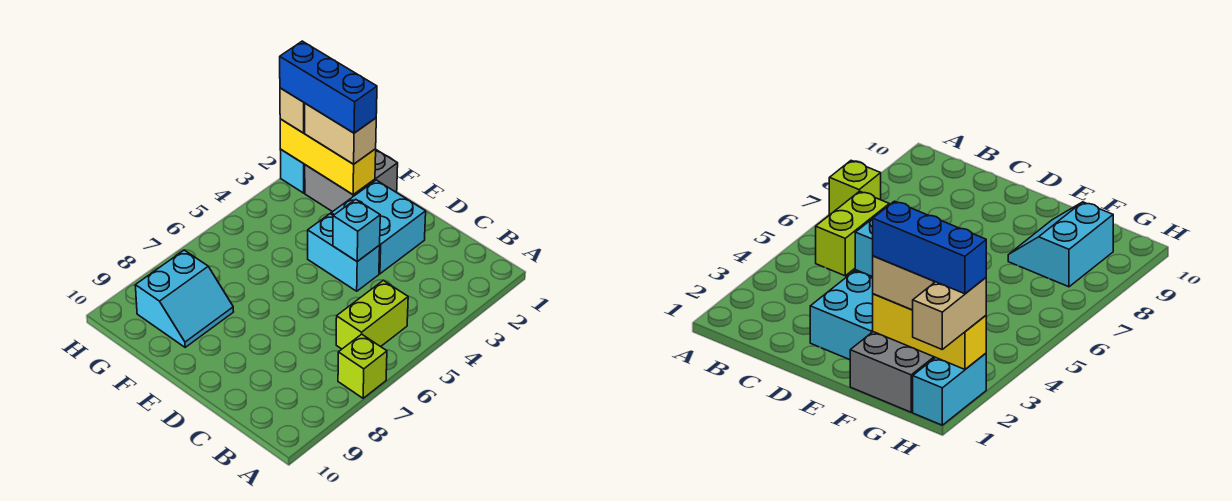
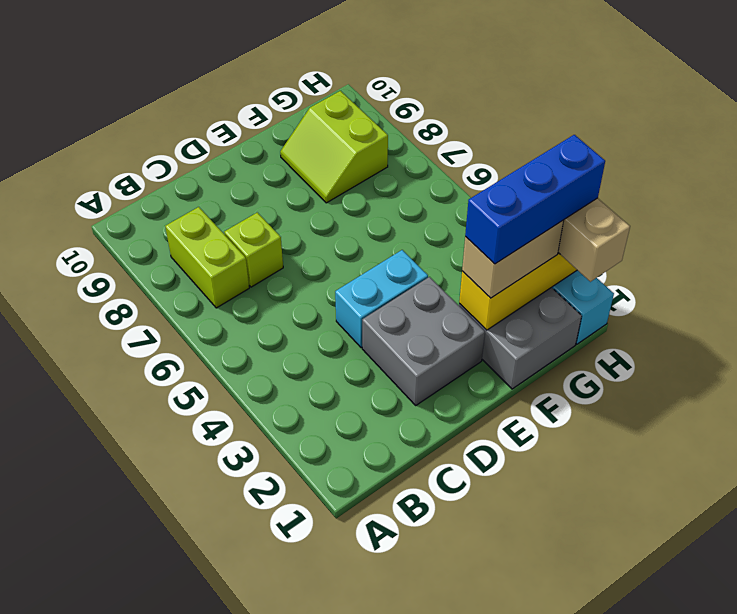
lime 1x1 brick [338,334,387,398] -> lime 1x1 brick moved to [224,212,283,287]
lime 1x2 brick [336,281,408,349] -> lime 1x2 brick moved to [165,207,249,308]
cyan 2x2 brick [331,180,426,274] -> grey 2x2 brick [362,277,485,405]
cyan 1x1 brick [333,199,380,261] -> none
cyan 2x2 slope [135,250,233,347] -> lime 2x2 slope [280,91,388,203]

